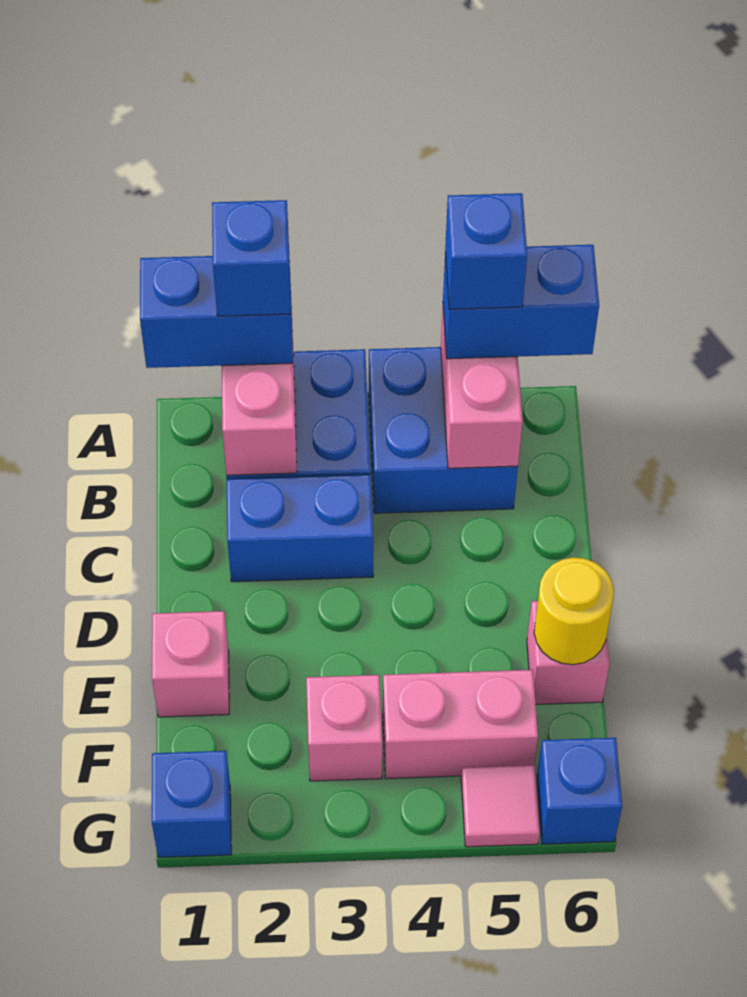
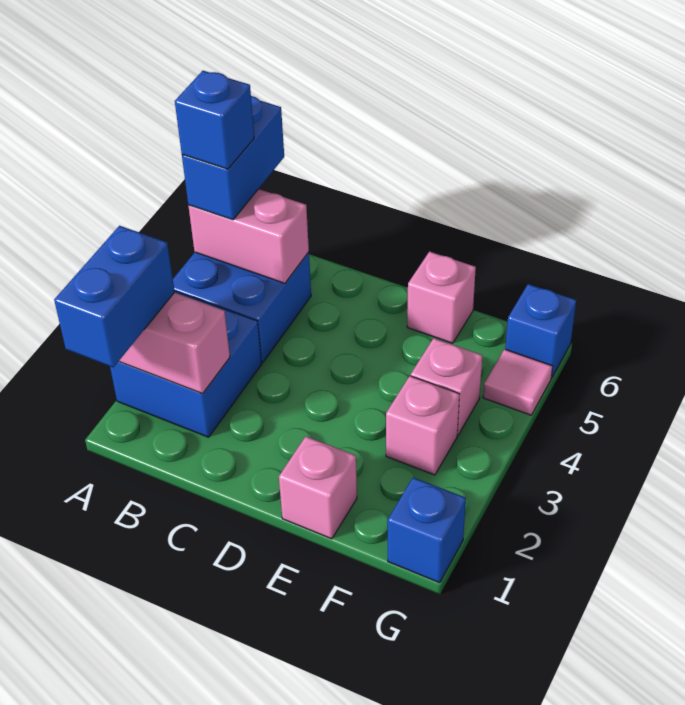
blue 1x1 brick [212,200,291,316] -> none
blue 1x2 brick [227,474,373,582] -> none
yellow 1x1 round brick [534,557,614,665] -> none
pink 1x2 brick [383,670,538,779] -> pink 1x1 brick [411,338,482,435]

